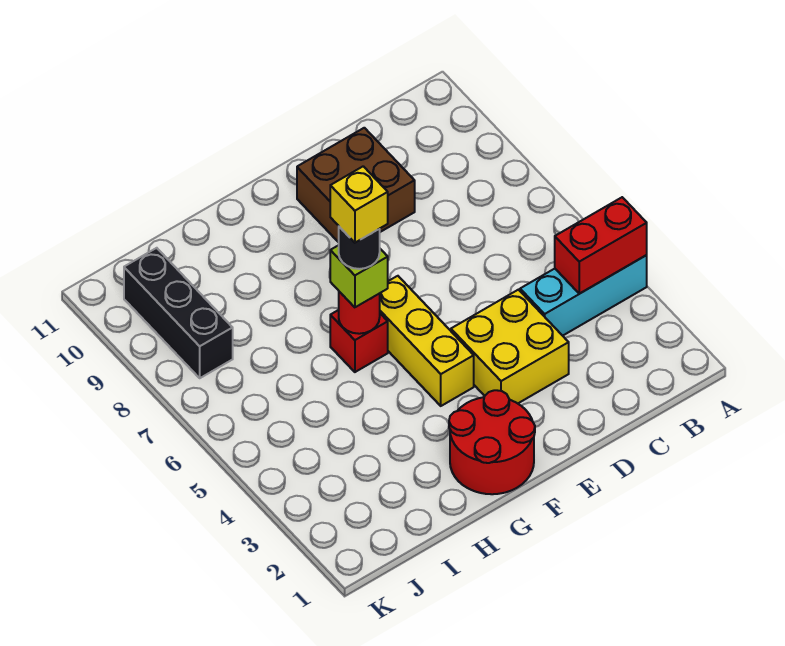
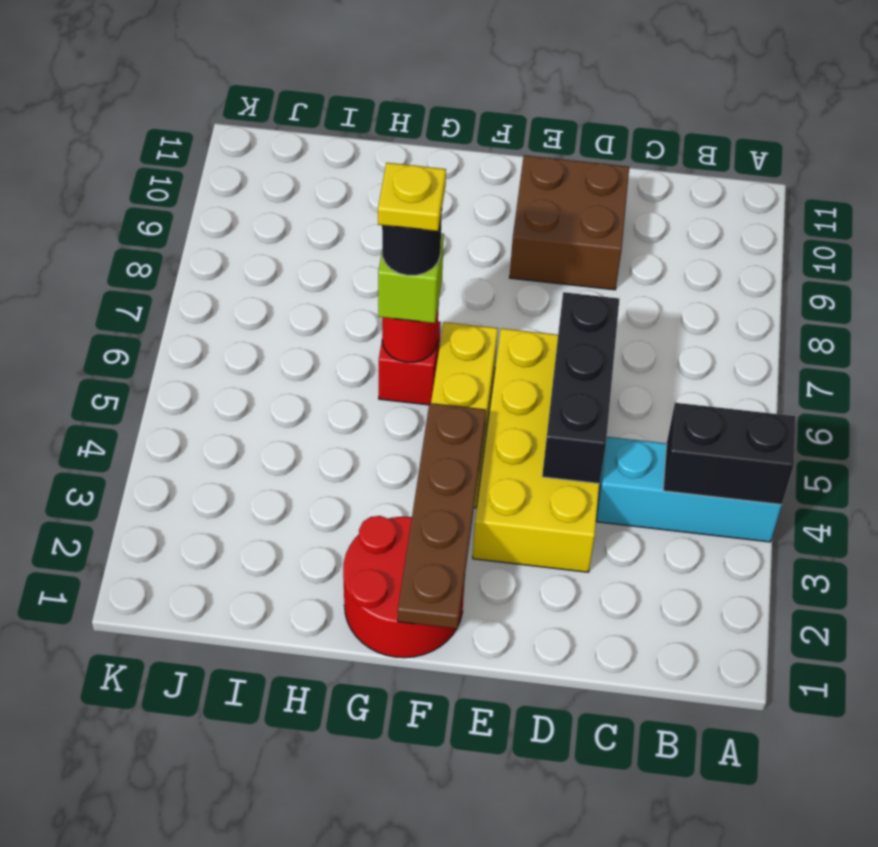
red 1x2 brick [555,197,647,294] -> black 1x2 brick [663,403,795,504]
yellow 2x2 brick [451,290,569,403] -> yellow 2x4 brick [473,328,600,572]
none -> brown 1x4 plate [398,403,486,629]
yellow 1x1 brick [330,166,388,243] -> yellow 1x1 plate [378,163,446,231]
black 1x3 brick [124,248,233,378] -> black 1x3 brick moved to [542,292,619,484]

